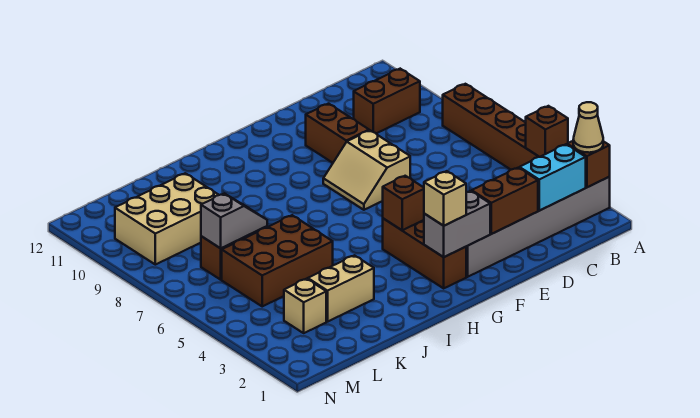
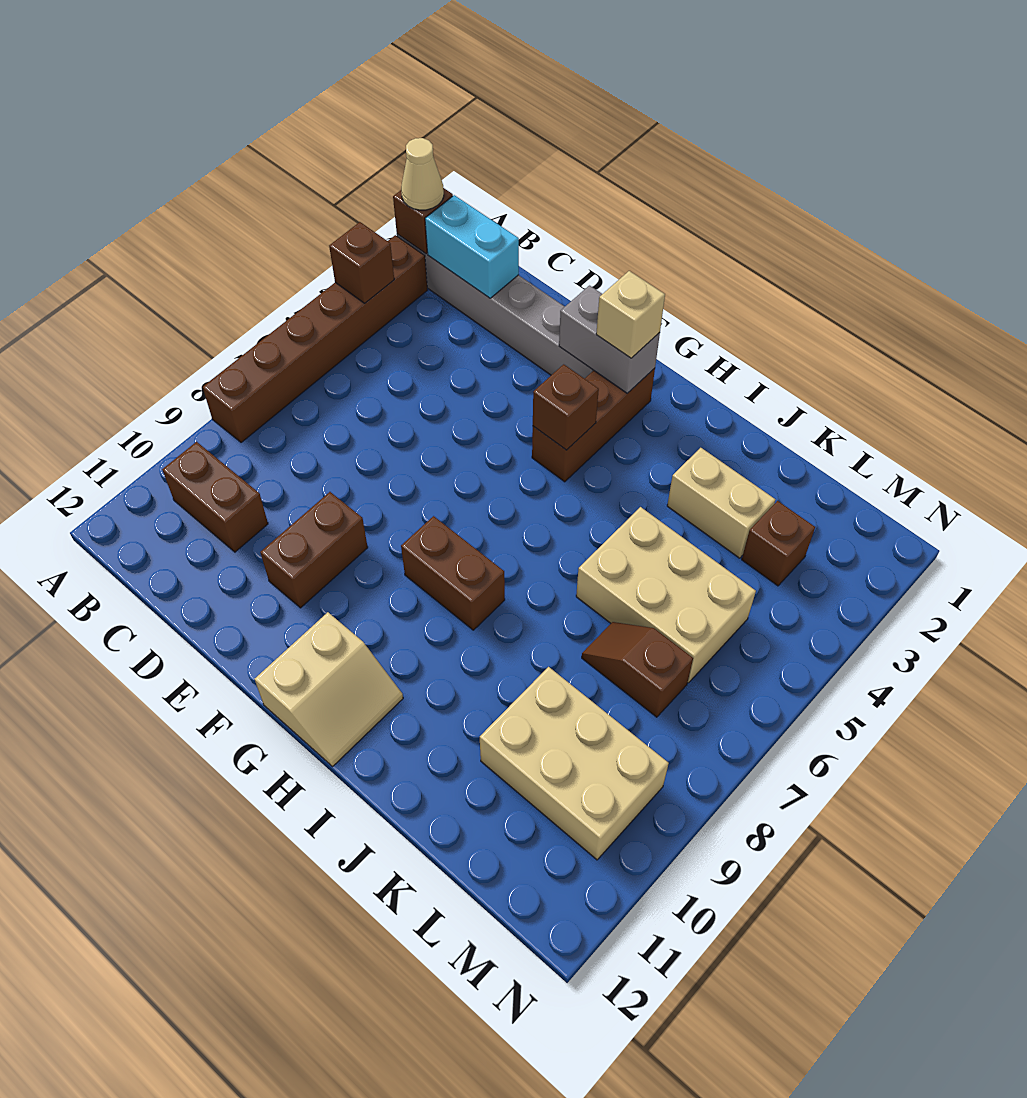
brown 1x2 brick [472,168,538,234] -> brown 1x2 brick moved to [401,516,505,630]
tan 2x2 slope [323,130,410,210] -> tan 2x2 slope moved to [255,612,403,766]
brown 2x3 brick [222,215,333,306] -> tan 2x3 brick [576,507,756,683]
grey 1x2 slope [201,193,267,248] -> none
tan 1x1 brick [284,279,326,333] -> brown 1x1 brick [742,501,815,586]

